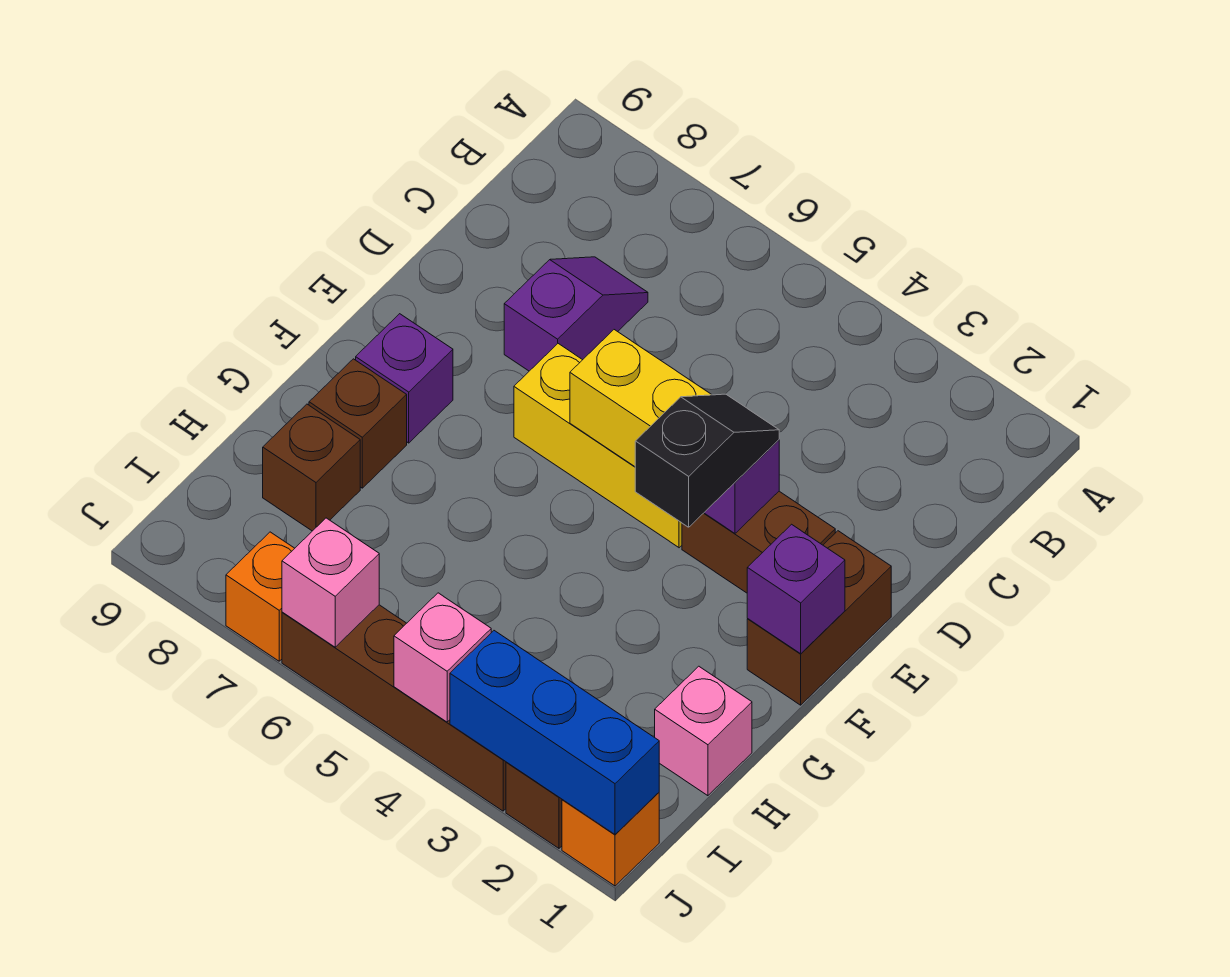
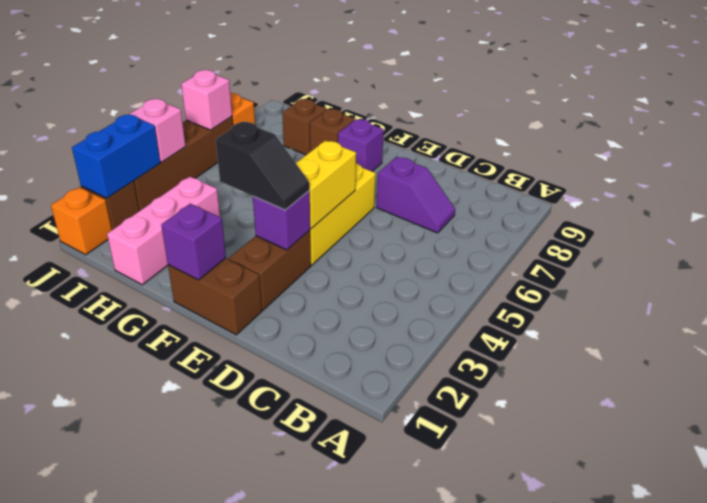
pink 1x1 brick [655,666,752,796] -> pink 1x3 brick [107,177,220,285]
blue 1x3 brick [450,631,659,834] -> blue 1x2 brick [72,115,160,198]

